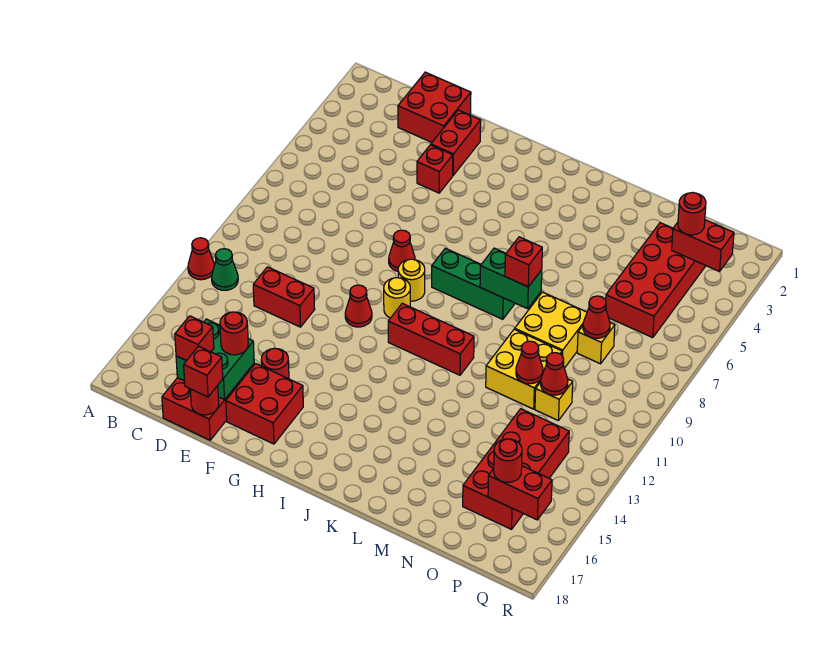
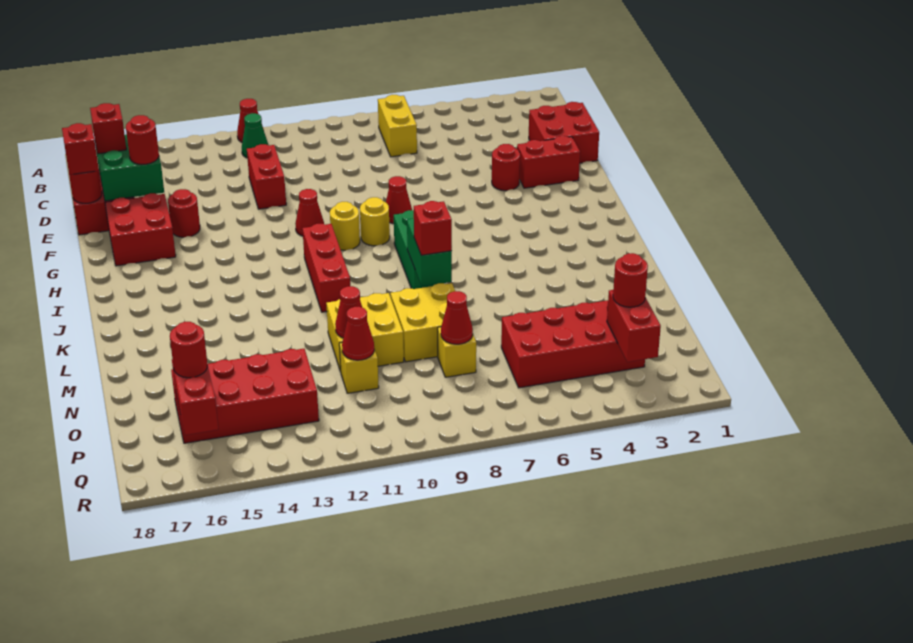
none -> yellow 1x2 brick [378,95,417,157]
red 1x1 brick [417,145,453,193] -> red 1x1 round brick [492,144,520,191]

